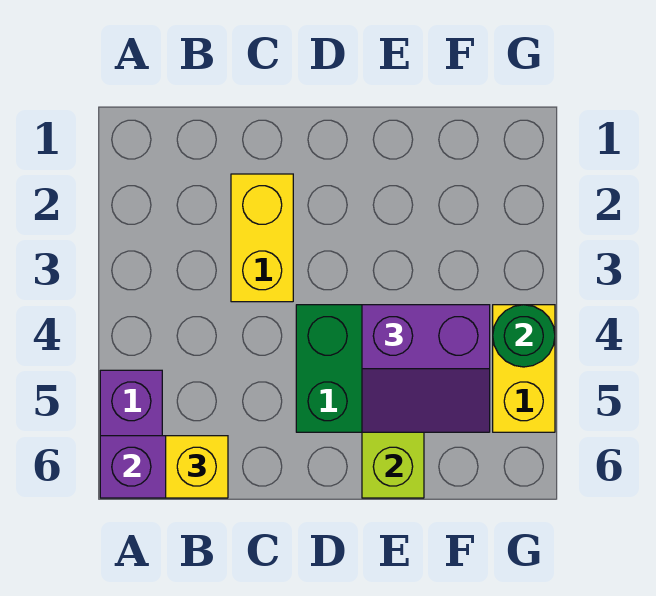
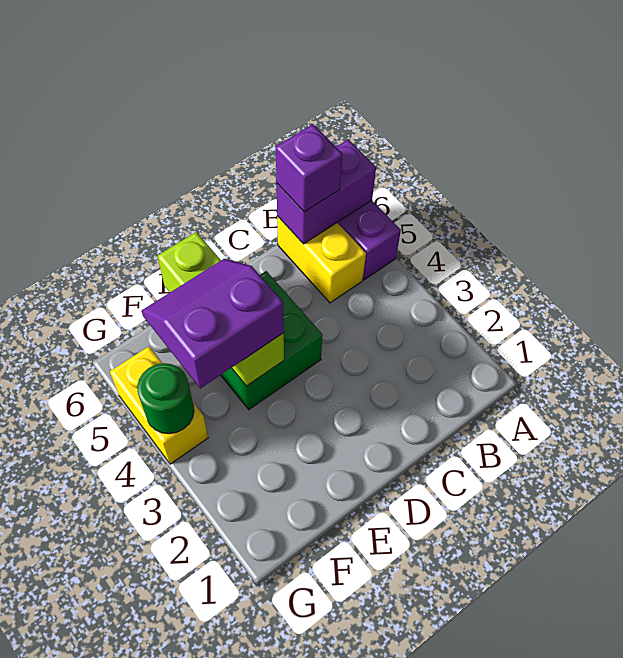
yellow 1x1 brick [166,436,228,498] -> purple 1x1 brick [276,124,343,212]
yellow 1x2 brick [231,174,293,302] -> yellow 1x2 brick moved to [277,216,366,303]

